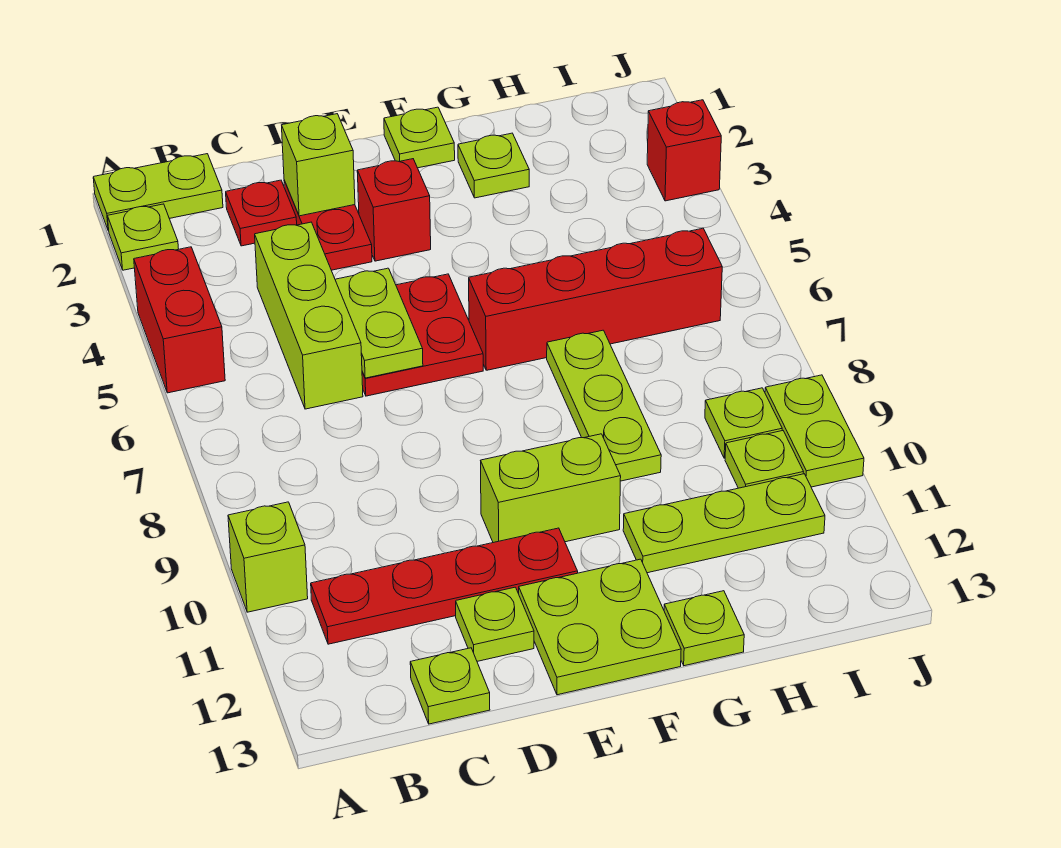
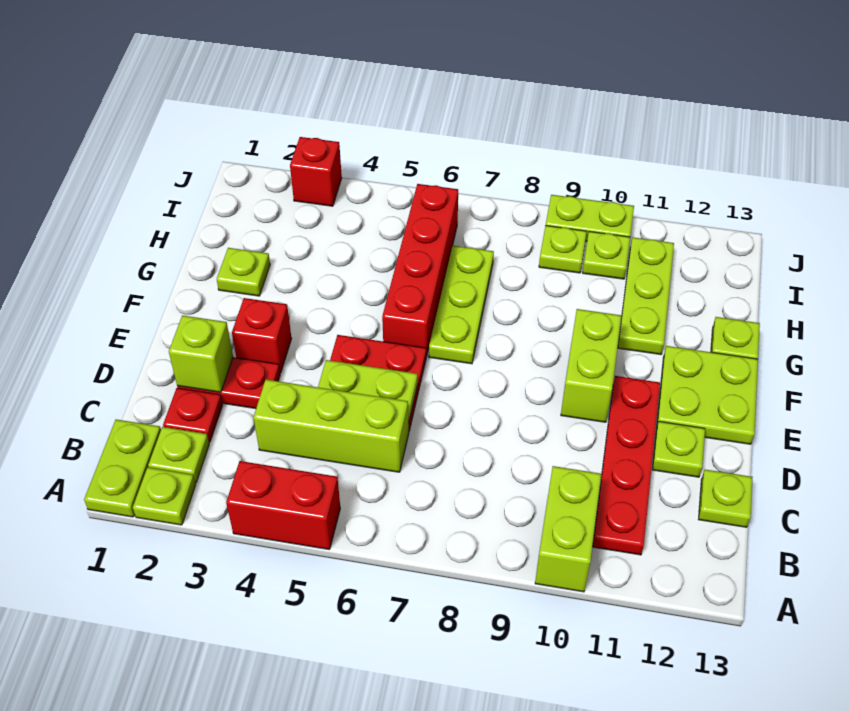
lime 1x1 brick [228,502,308,612] -> lime 1x2 brick [535,466,602,592]
lime 1x1 plate [384,107,455,168] -> lime 1x1 plate moved to [148,427,209,483]
lime 1x3 plate [547,330,661,481] -> lime 1x3 plate turned to [429,246,494,364]

